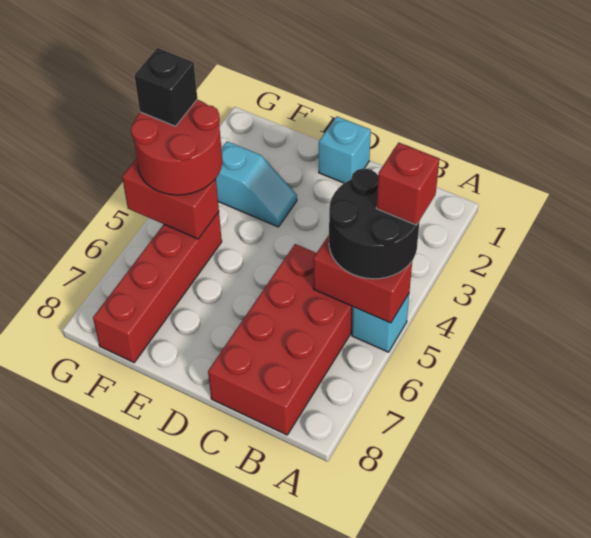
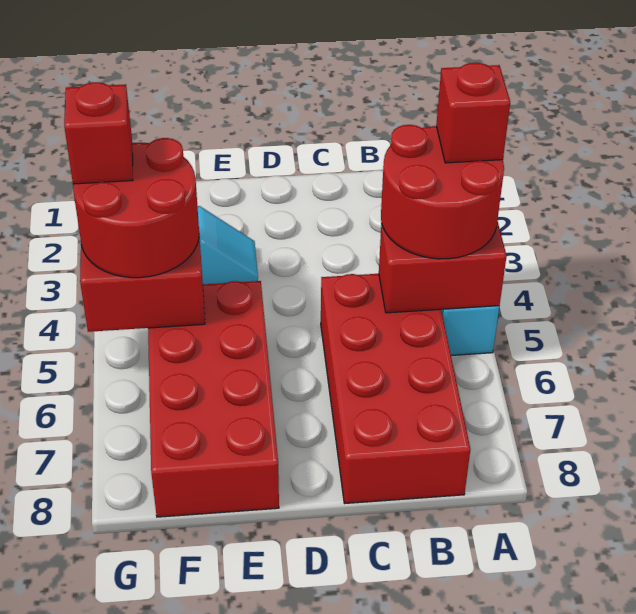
black 2x2 round brick [329,168,420,279] -> red 2x2 round brick [381,125,504,259]
cyan 1x1 brick [319,117,371,183] -> none
red 1x4 brick [93,212,222,362] -> red 2x4 brick [148,281,279,517]
black 1x1 brick [134,48,197,126] -> red 1x1 brick [64,82,133,184]

